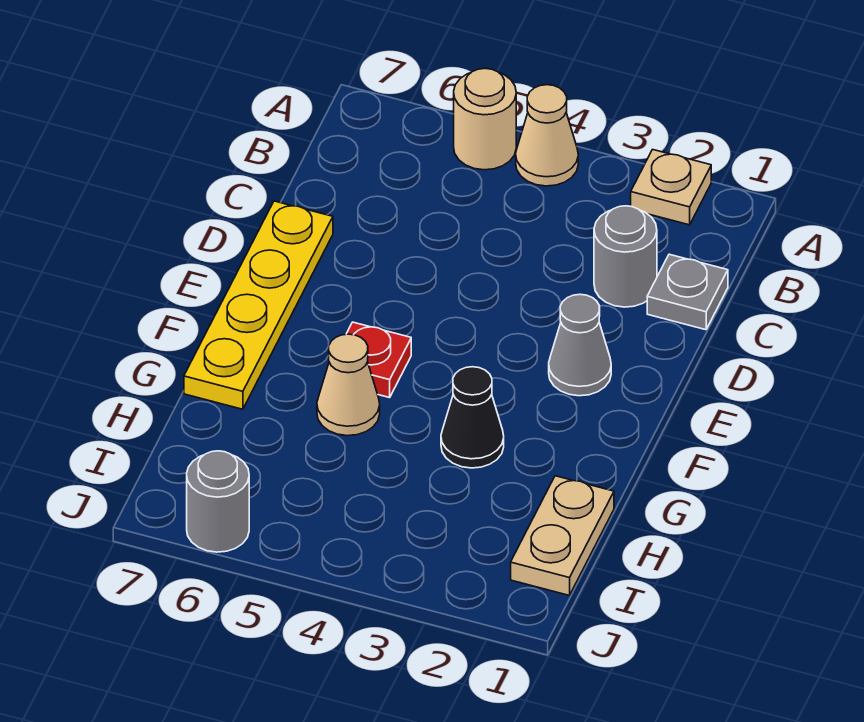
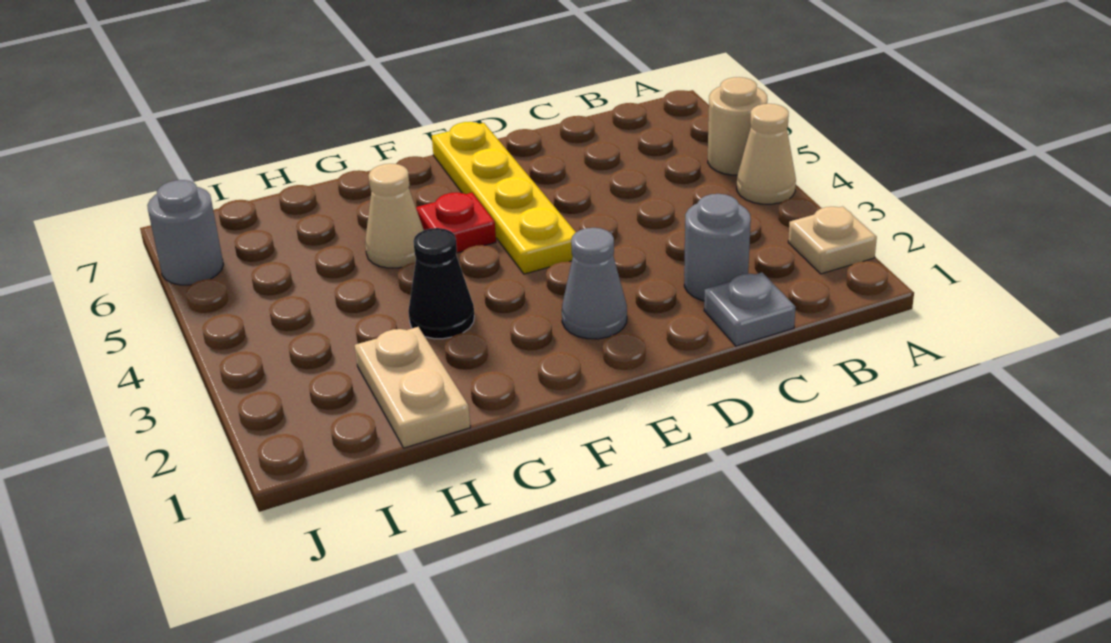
yellow 1x4 plate [184,201,333,409] -> yellow 1x4 plate turned to [432,122,576,274]
tan 1x2 plate [511,476,614,595] -> tan 1x2 plate turned to [355,327,470,448]

